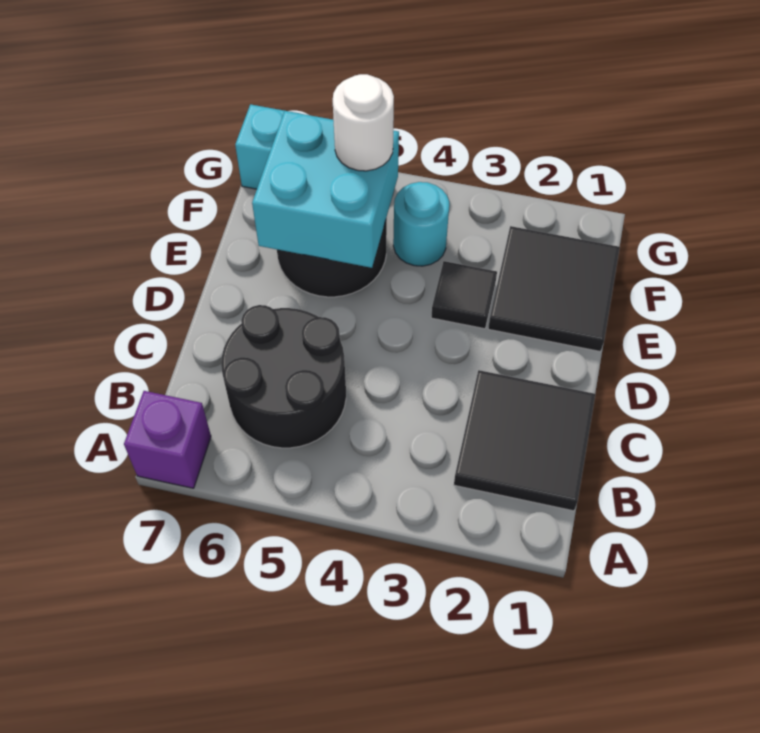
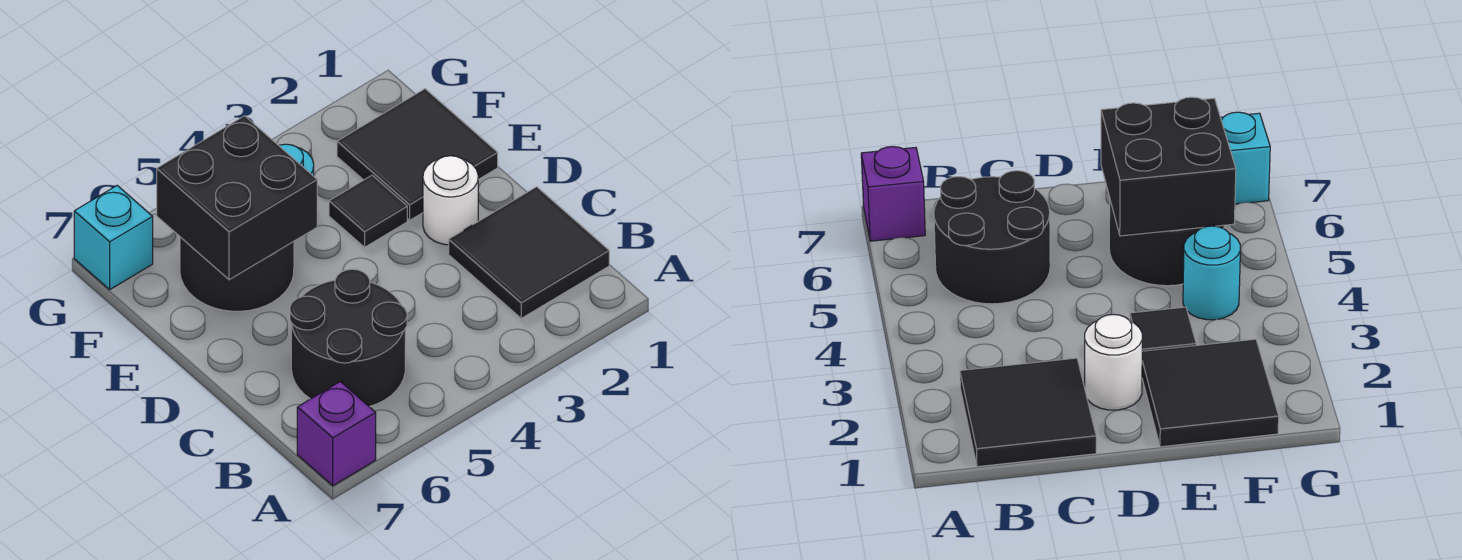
cyan 2x2 brick [252,111,399,268] -> black 2x2 brick [157,116,317,280]
white 1x1 round brick [333,74,394,171] -> white 1x1 round brick moved to [423,156,478,245]

